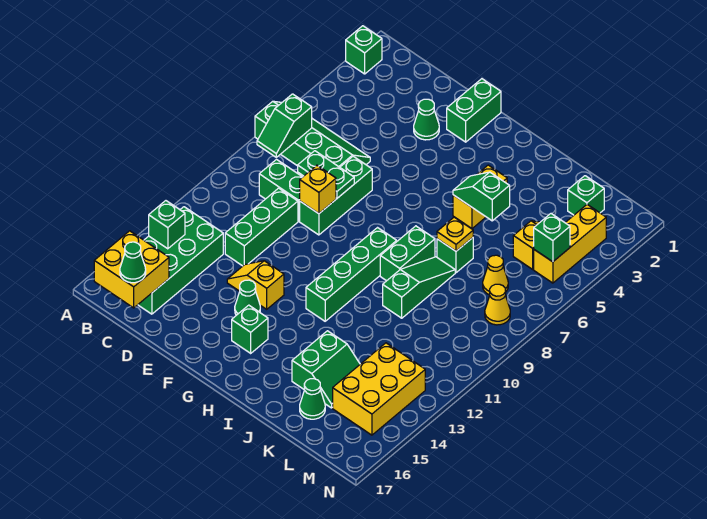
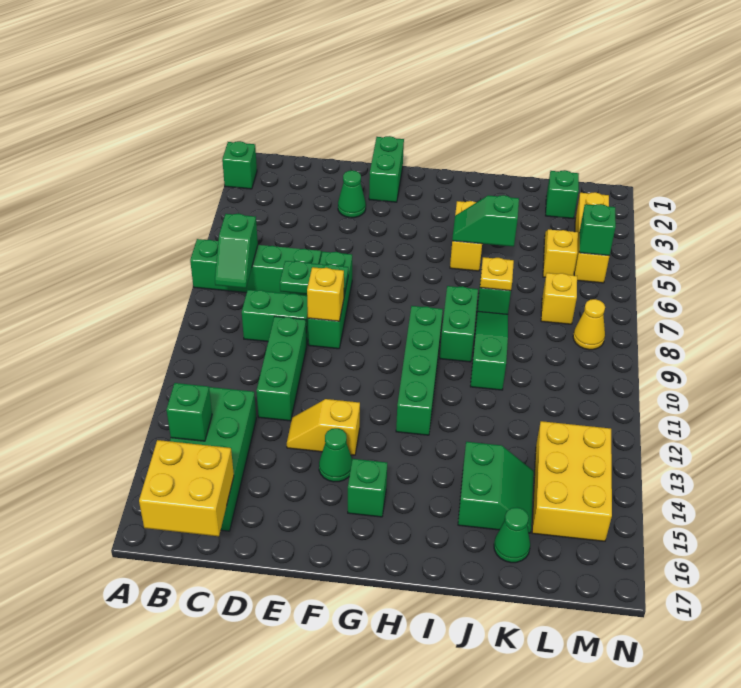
green 1x1 cone [120,242,146,283] -> none
yellow 1x1 cone [483,255,508,295] -> yellow 1x1 brick [541,273,577,324]

